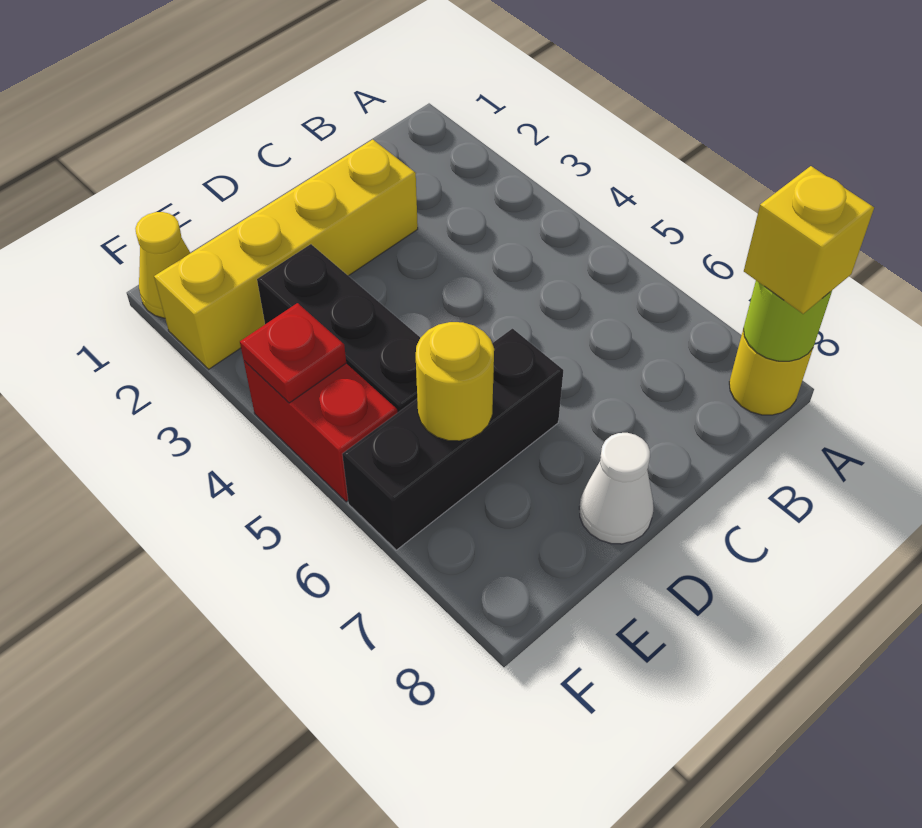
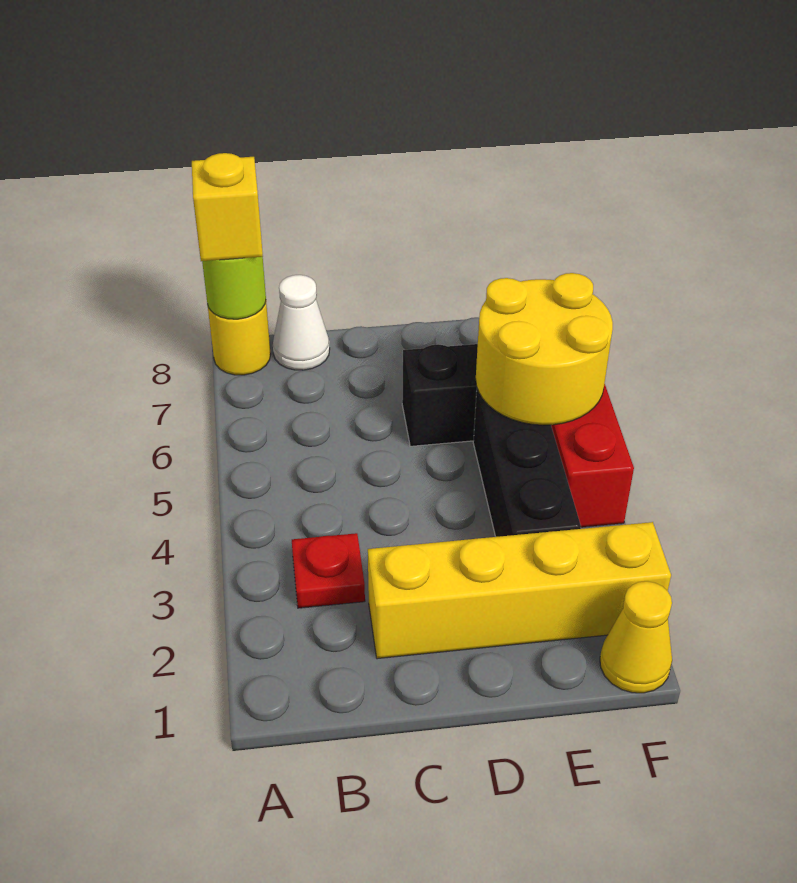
white 1x1 cone [579,433,653,544] -> white 1x1 cone moved to [273,275,330,370]
yellow 1x1 round brick [416,322,494,441] -> yellow 2x2 round brick [476,273,613,425]
red 1x1 plate [240,303,346,403] -> red 1x1 plate moved to [292,533,365,608]

